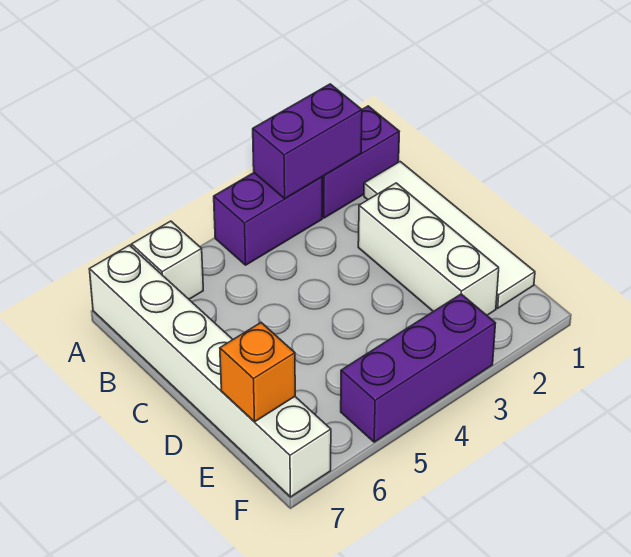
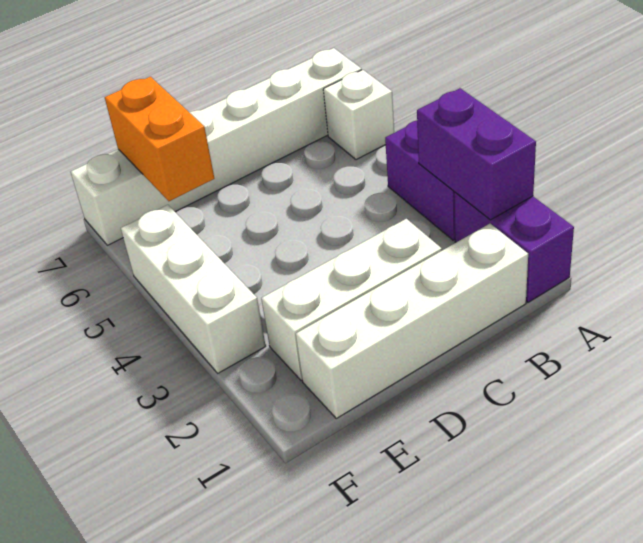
white 1x4 tile [364,162,535,308] -> white 1x4 brick [296,224,528,418]
orange 1x1 brick [220,323,295,422] -> orange 1x2 brick [105,77,215,201]
purple 1x3 brick [341,294,496,442] -> white 1x3 brick [121,205,266,373]

